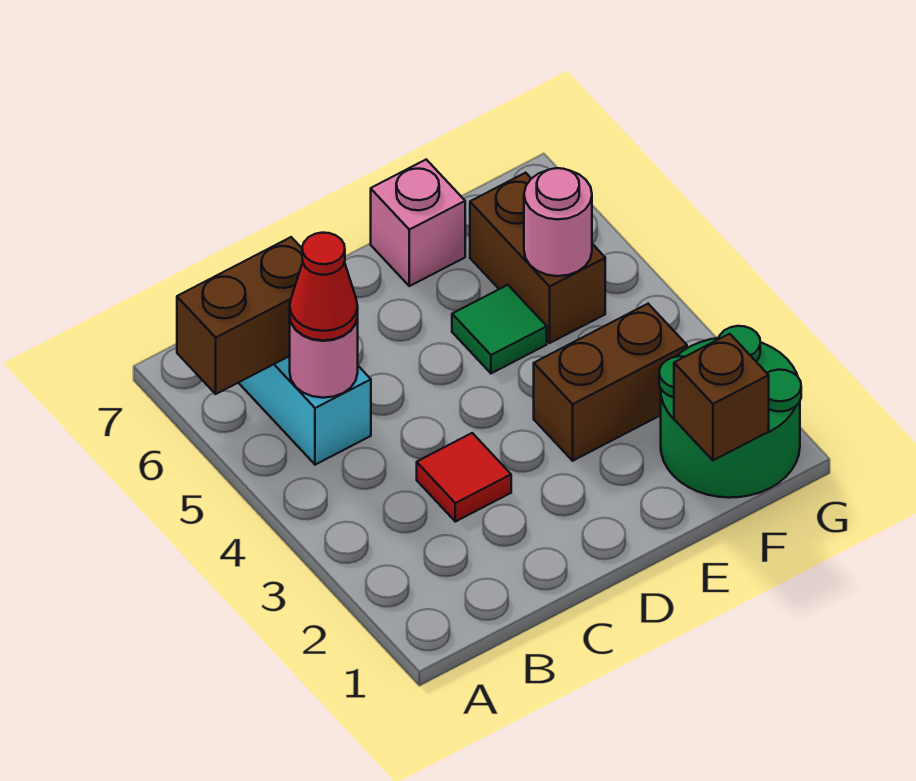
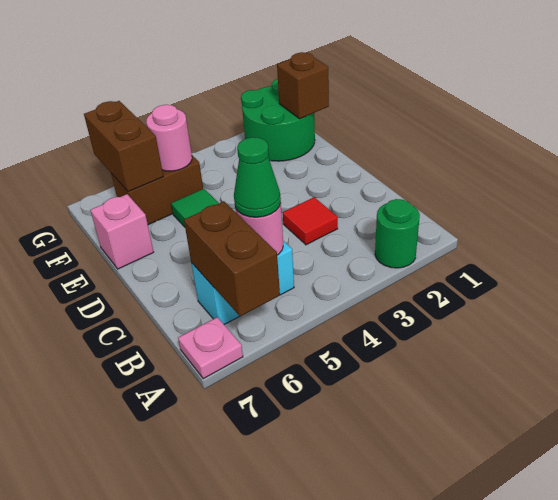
none -> green 1x1 round brick [375,199,420,268]
none -> pink 1x1 plate [178,317,243,379]
red 1x1 cone [290,233,358,340] -> green 1x1 cone [234,137,281,217]
brown 1x2 brick [534,304,687,461] -> brown 1x2 brick moved to [84,101,163,192]

